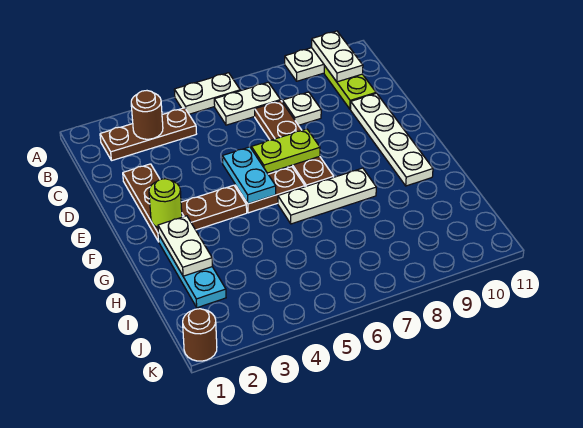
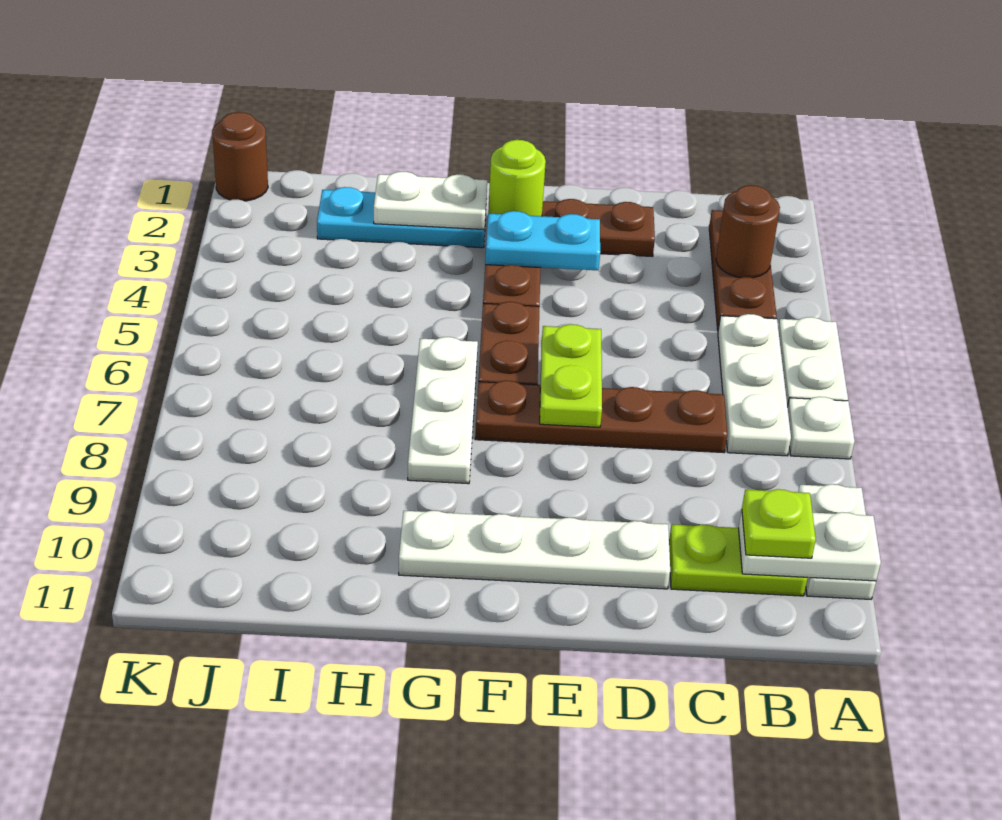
white 1x2 plate [214,82,281,125] -> white 1x3 plate [718,314,791,456]
none -> lime 1x1 plate [742,489,816,558]
white 1x1 plate [282,92,321,125] -> white 1x1 plate moved to [787,397,855,459]
cyan 1x2 plate [222,147,276,204] -> cyan 1x2 plate moved to [485,211,600,270]

